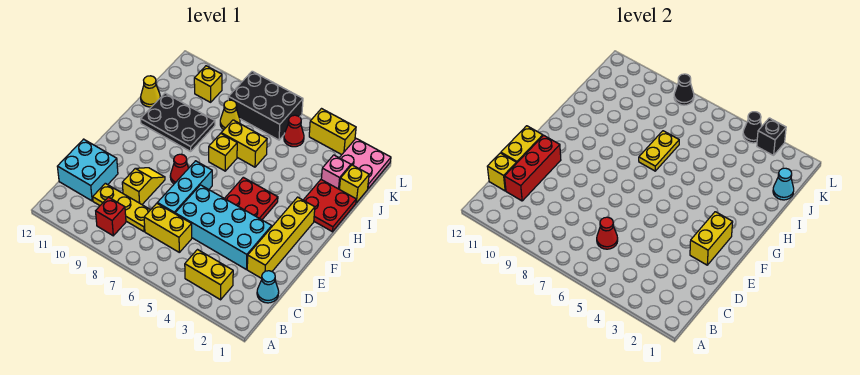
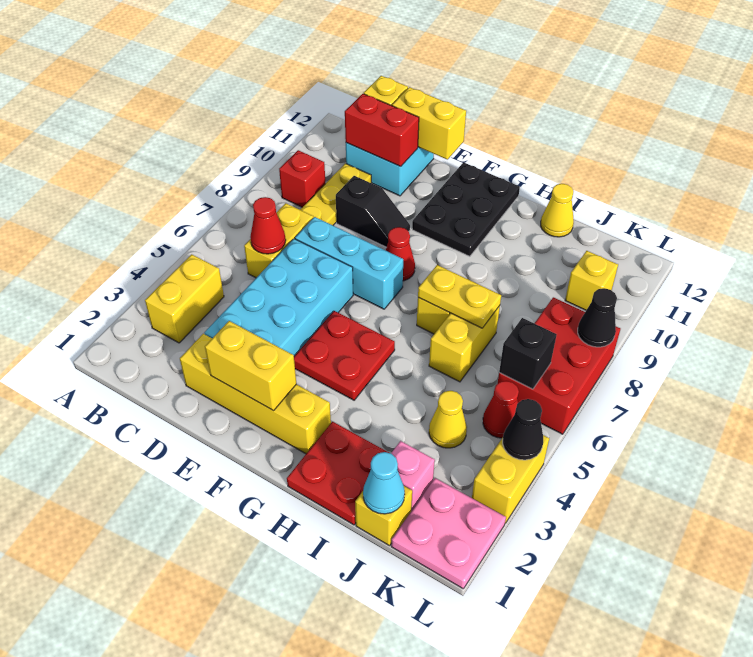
cyan 1x1 cone [257,271,279,303] -> none
red 1x3 brick [504,135,561,201] -> red 1x2 brick [345,94,419,166]
yellow 1x2 slope [122,168,165,204] -> black 1x2 slope [336,176,410,247]
black 2x3 plate [141,93,215,151] -> black 2x3 plate moved to [412,162,520,256]
yellow 1x1 cone [220,100,240,129] -> yellow 1x1 cone moved to [429,391,467,448]
black 2x3 brick [228,71,303,140] -> red 2x3 brick [498,297,620,434]
black 1x1 brick [757,118,786,155] -> black 1x1 brick moved to [499,318,557,389]

